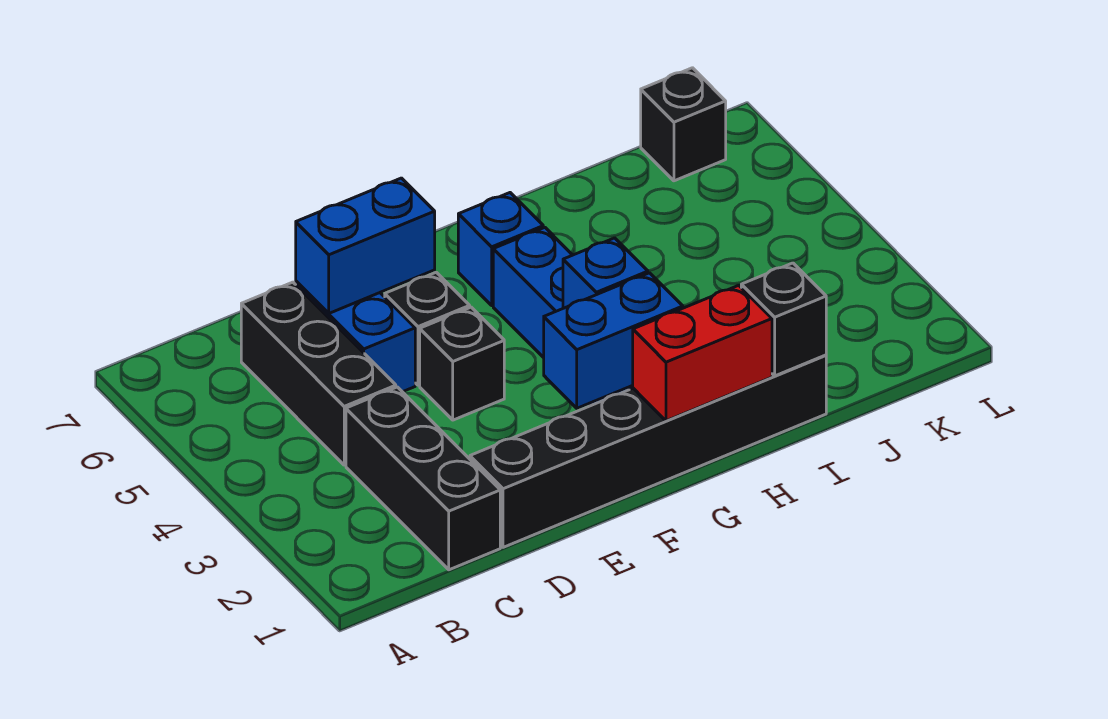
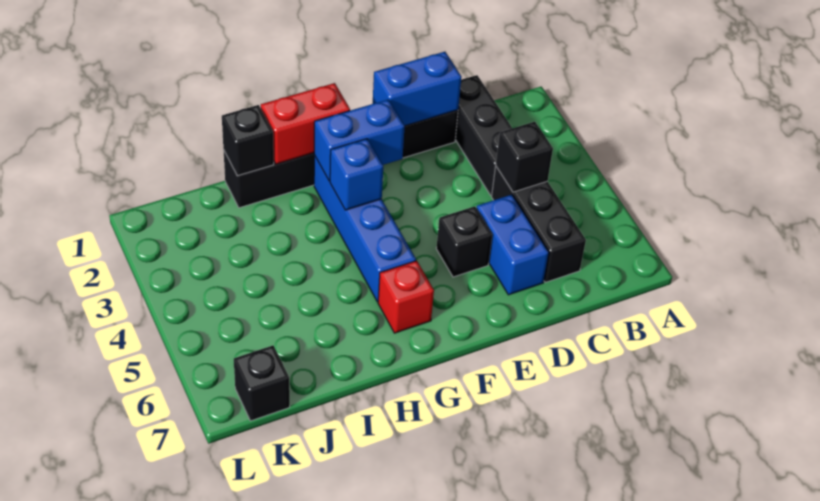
blue 1x2 brick [296,178,435,313] -> blue 1x2 brick moved to [373,52,461,126]
black 1x1 brick [420,307,504,420] -> black 1x1 brick moved to [496,122,553,192]
blue 1x1 brick [458,193,543,305] -> red 1x1 brick [378,261,434,333]

